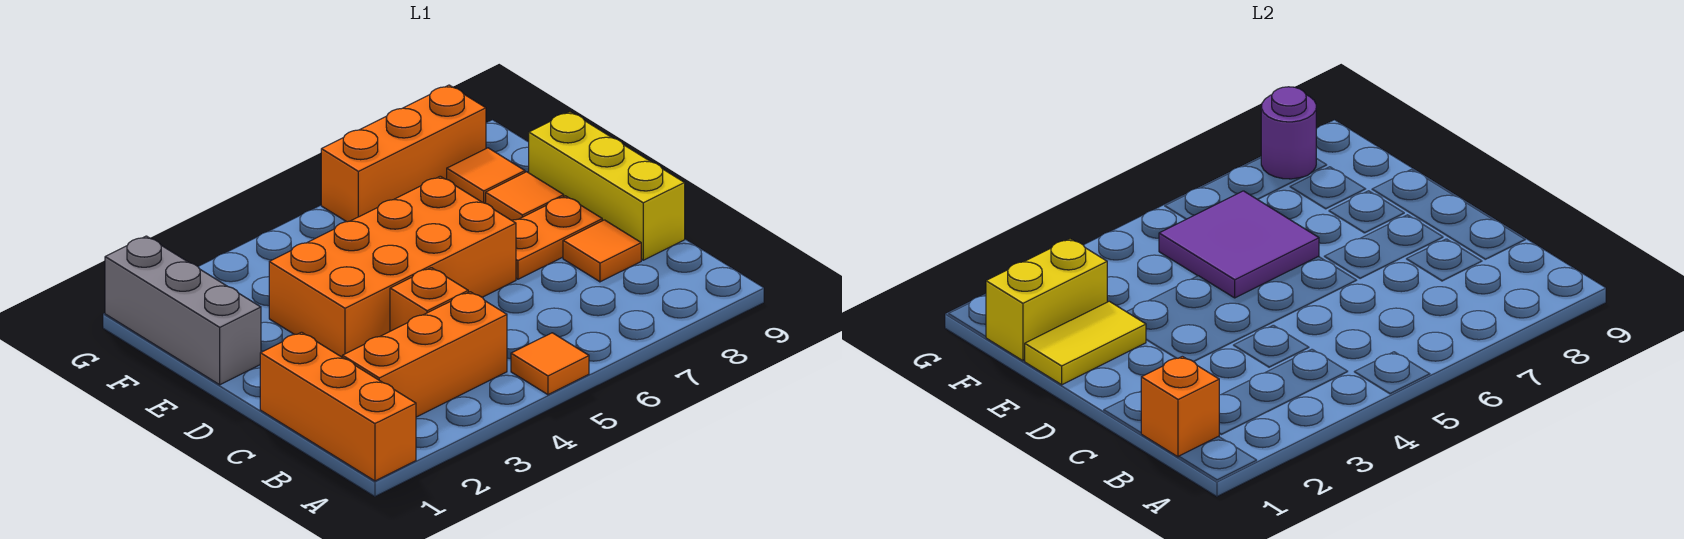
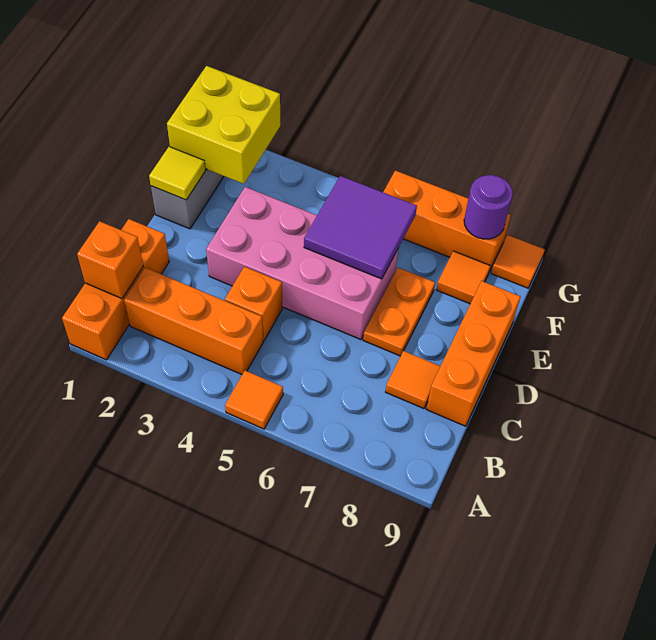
yellow 1x3 brick [529,112,685,260] -> orange 1x3 brick [426,281,520,426]
orange 2x4 brick [269,176,516,357] -> pink 2x4 brick [206,187,398,340]
orange 1x2 plate [512,196,602,279] -> orange 1x2 plate turned to [363,268,435,356]
yellow 1x2 tile [1025,301,1146,385] -> yellow 1x1 tile [149,147,206,200]
orange 1x1 tile [486,172,564,220] -> orange 1x1 tile moved to [491,235,545,288]
yellow 1x2 brick [986,239,1107,361] -> yellow 2x2 brick [167,66,281,184]

